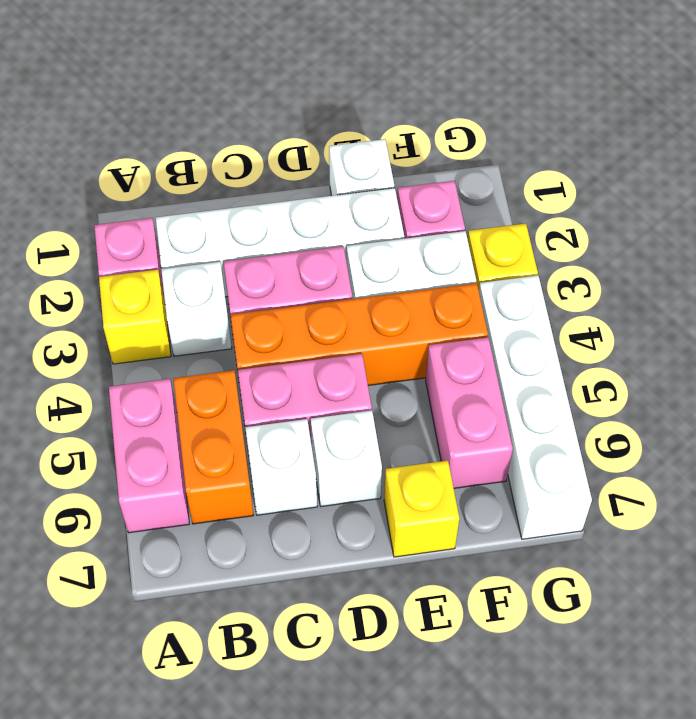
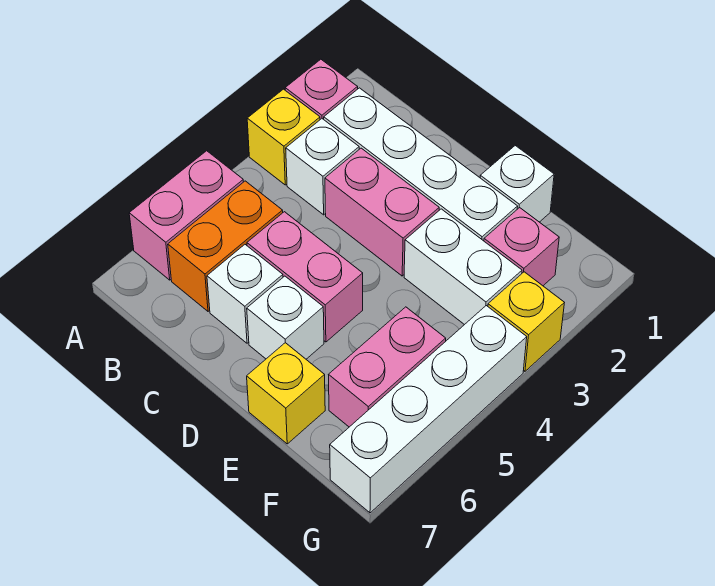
orange 1x4 brick [231,283,488,385] -> none

